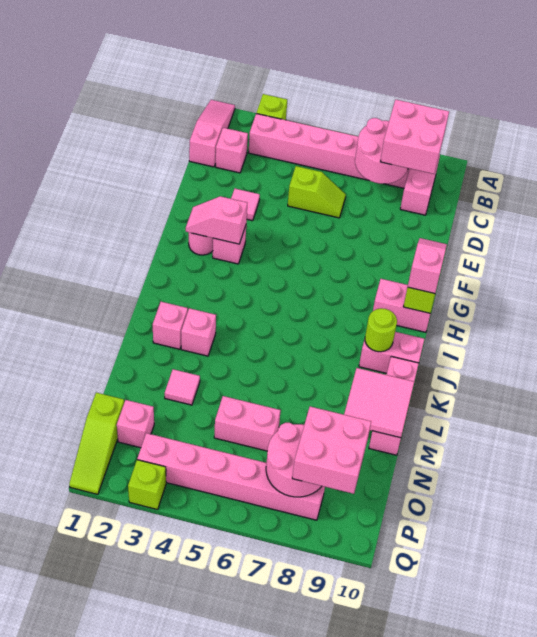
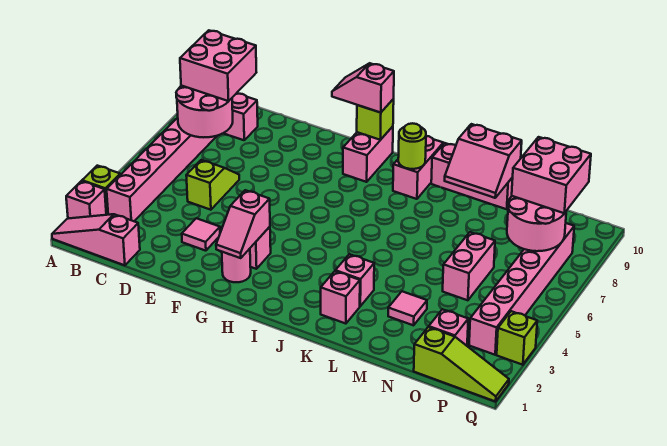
pink 1x1 brick [216,128,248,173] -> pink 1x1 brick moved to [66,181,106,219]
pink 2x2 tile [344,368,414,438] -> pink 2x2 slope [445,124,522,198]

